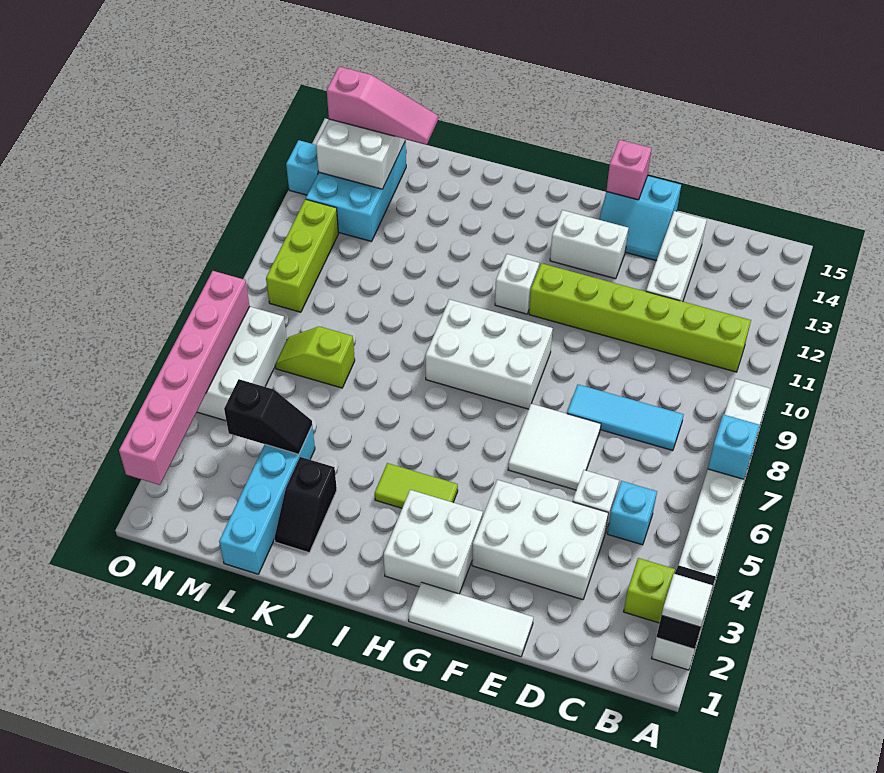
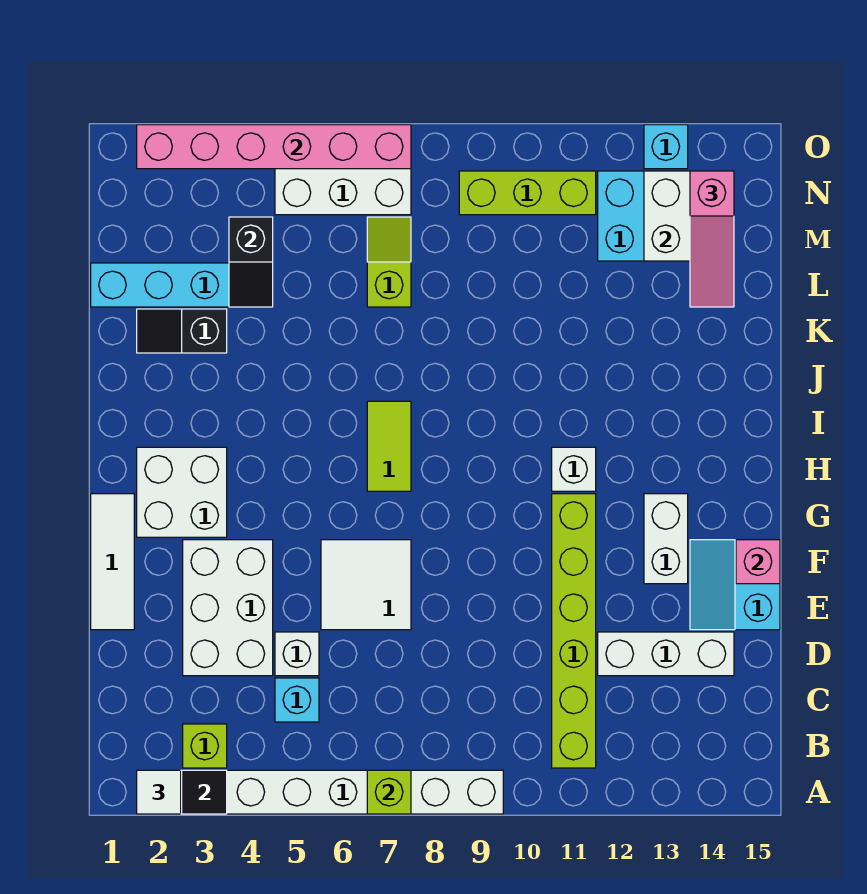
cyan 1x1 brick [708,415,760,479] -> lime 1x1 brick [367,770,411,814]
cyan 1x3 tile [567,384,684,451] -> none
white 2x3 brick [425,299,553,409] -> none
lime 1x2 tile [375,463,458,508] -> lime 1x2 tile moved to [367,401,411,491]

